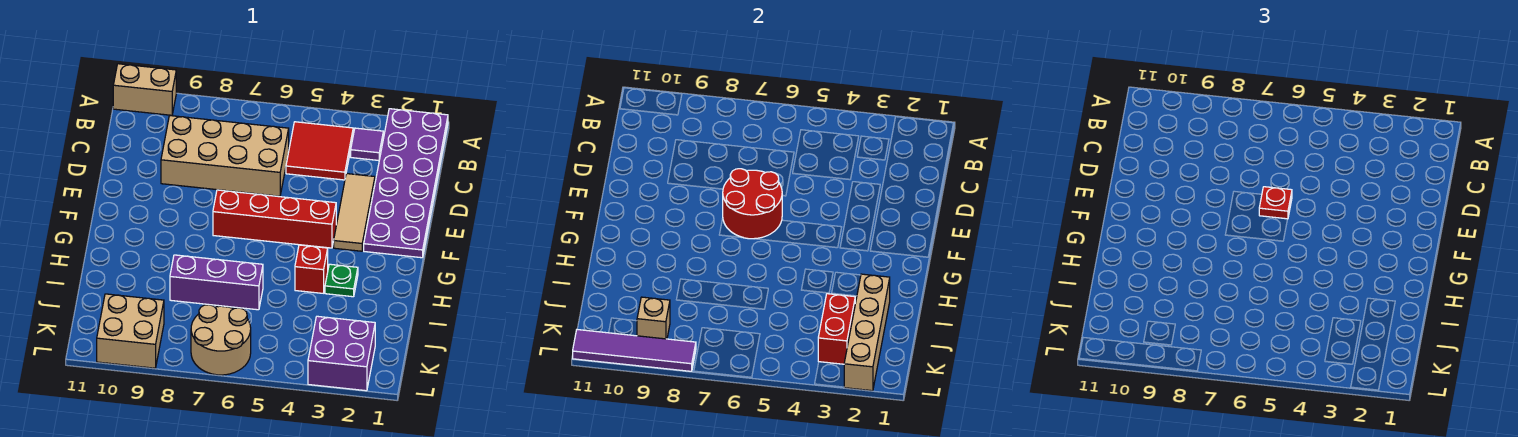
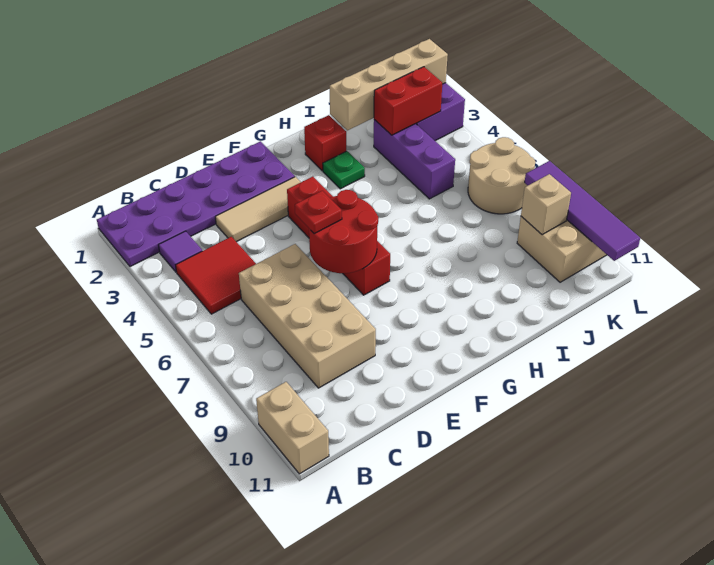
red 1x1 brick [295,245,328,293] -> red 1x1 brick moved to [304,115,346,171]
purple 1x3 brick [170,255,263,310] -> purple 1x3 brick moved to [374,120,455,199]

